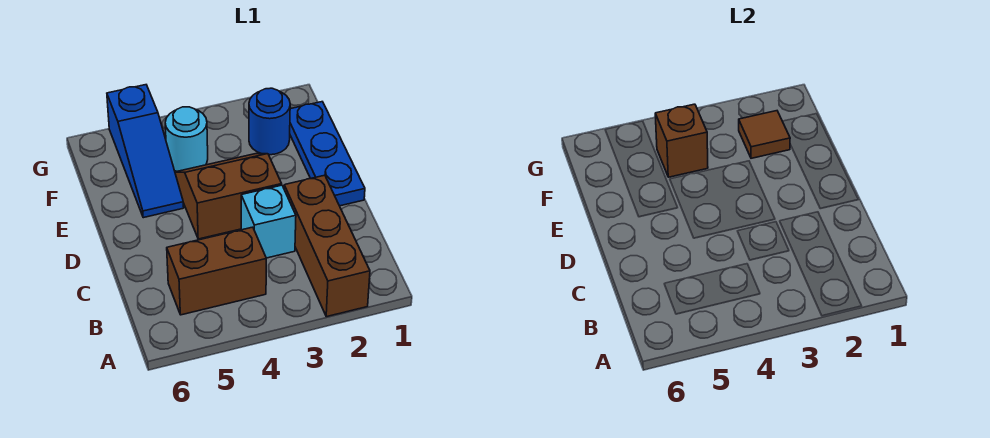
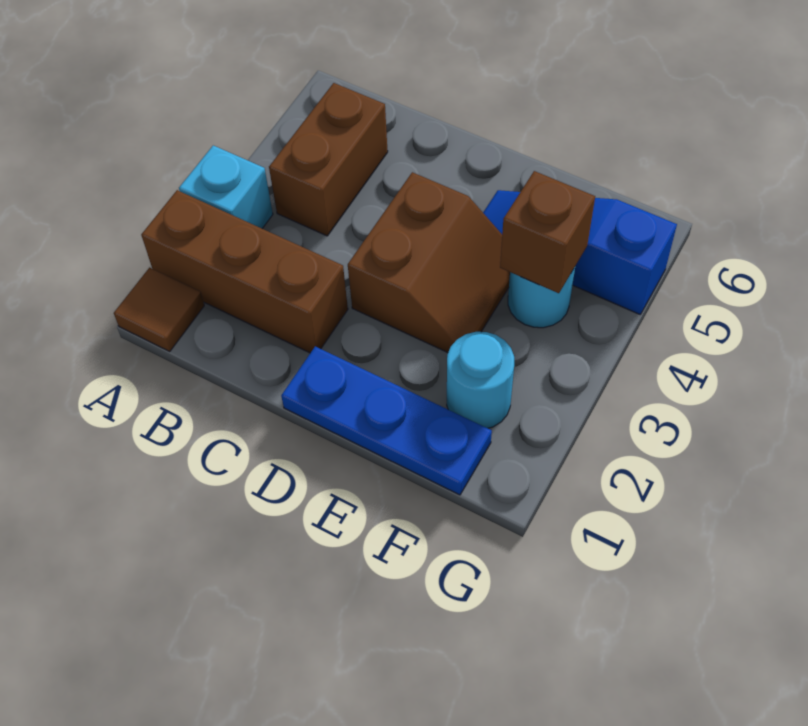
cyan 1x1 brick [241,185,296,258] -> cyan 1x1 brick moved to [179,145,273,228]
blue 1x1 round brick [249,88,290,155] -> cyan 1x1 round brick [447,332,514,428]
brown 1x1 tile [739,111,790,158] -> brown 1x1 tile moved to [114,268,204,351]

